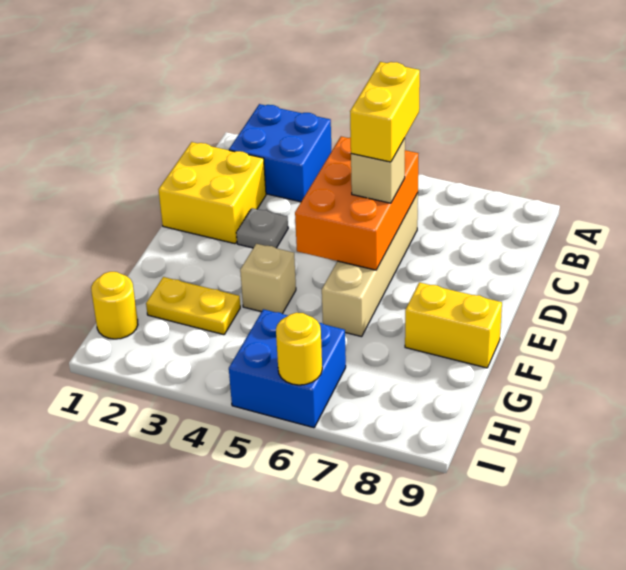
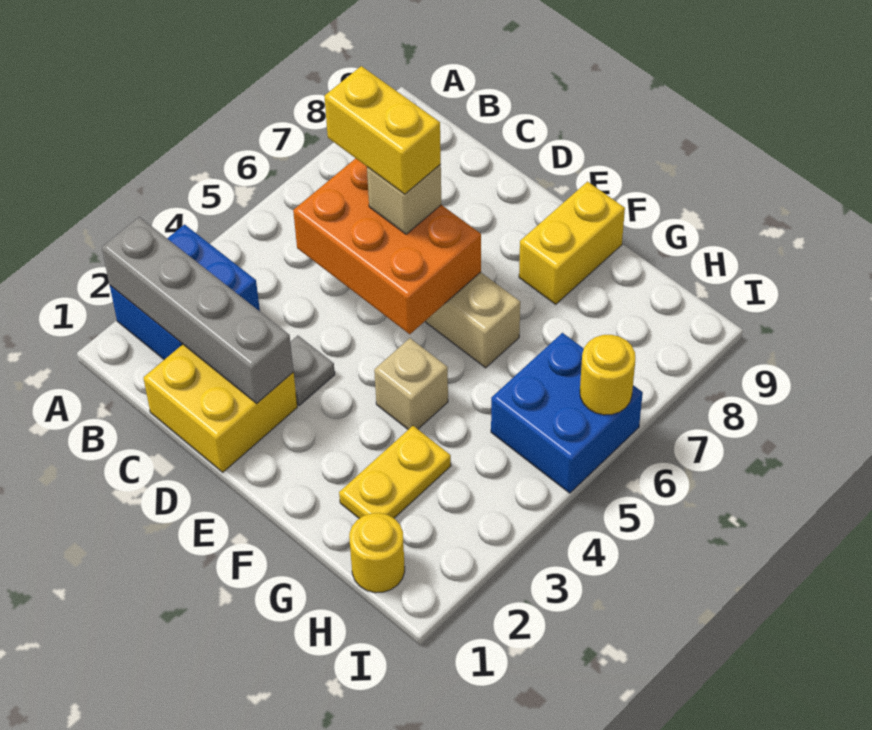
none -> grey 1x4 brick [102,217,294,403]

